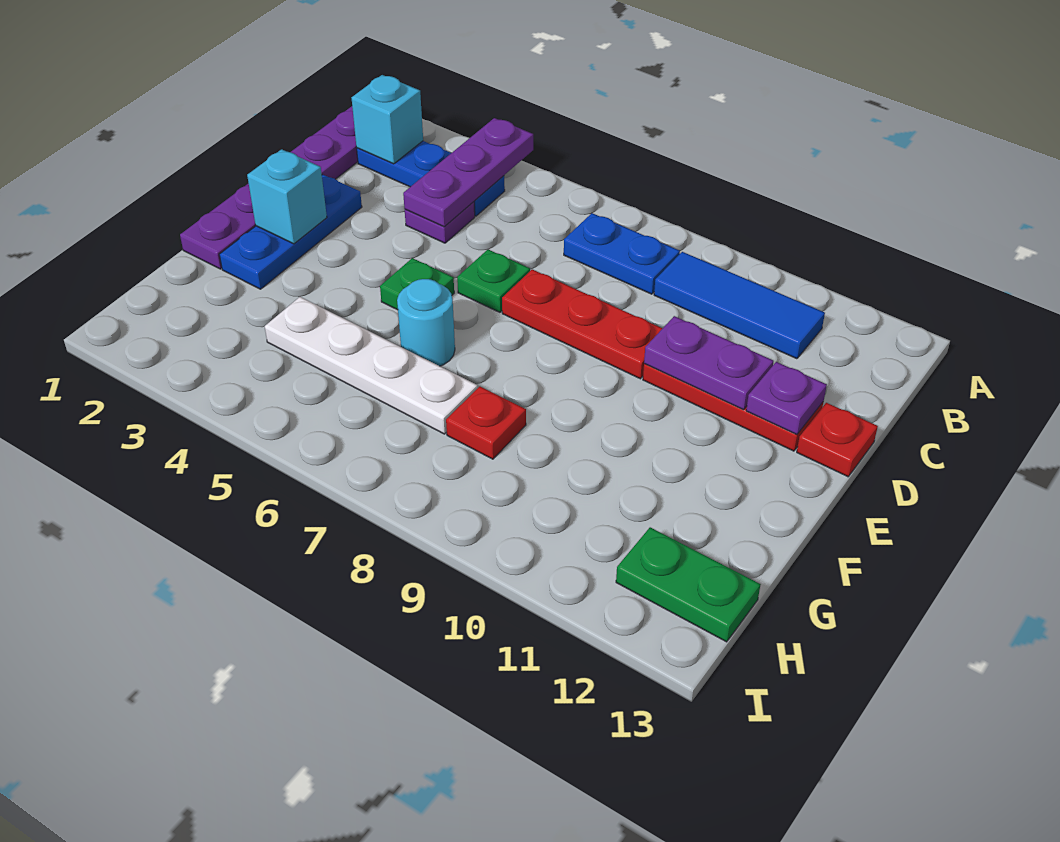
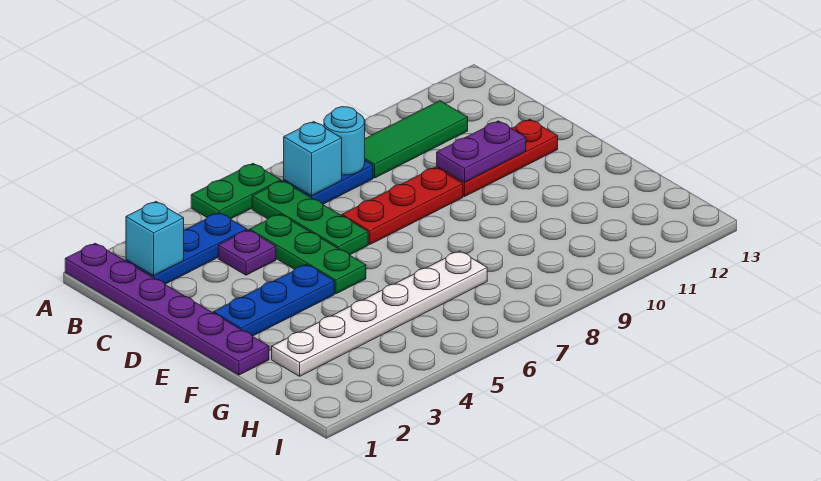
purple 1x3 plate [403,118,533,227] -> none
blue 1x3 tile [654,252,825,359] -> green 1x3 tile [365,101,468,178]
blue 1x3 plate [219,174,362,289] -> blue 1x3 plate turned to [213,265,334,336]
green 1x1 plate [457,250,530,312] -> green 1x3 plate [252,181,368,255]
purple 1x1 plate [746,362,827,435] -> none
red 1x1 plate [797,403,878,477] -> none
cyan 1x1 brick [247,149,327,244] -> cyan 1x1 brick moved to [284,122,342,196]
green 1x1 plate [380,258,454,310] -> green 1x3 plate [250,214,366,294]
cyan 1x1 round brick [397,279,455,366] -> cyan 1x1 round brick moved to [324,107,365,175]
white 1x4 plate [265,297,478,434] -> white 1x6 plate [272,251,487,376]
red 1x1 plate [446,386,526,459] -> none
green 1x2 plate [616,527,761,642] -> green 1x2 plate moved to [191,164,281,219]

